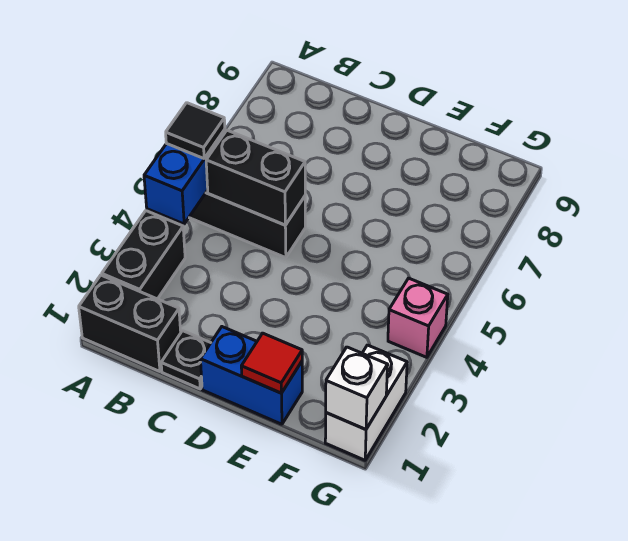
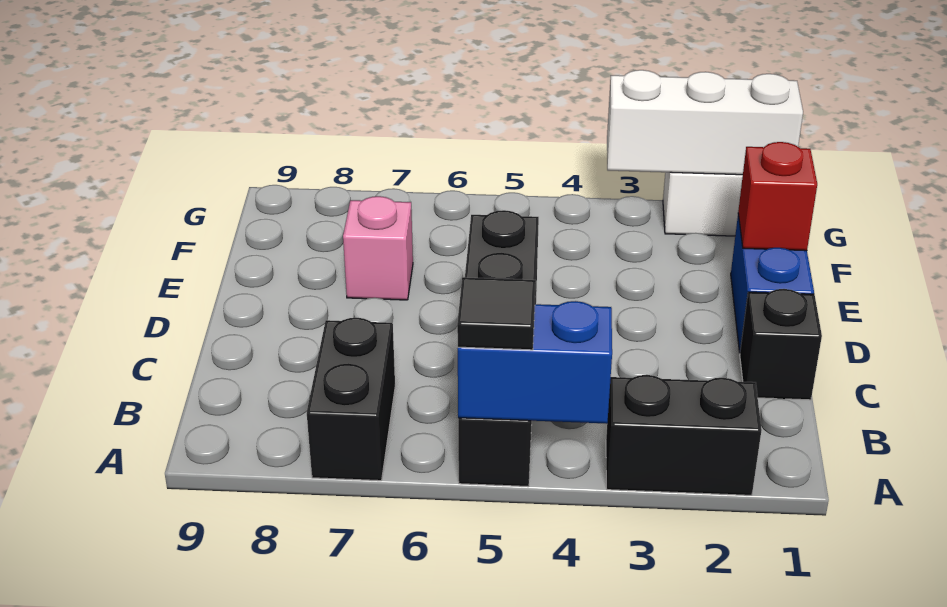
black 1x2 brick [79,275,181,371] -> black 1x2 brick moved to [307,318,395,481]
black 1x1 plate [161,331,210,389] -> black 1x1 brick [740,289,822,400]
red 1x1 tile [241,333,302,393] -> red 1x1 brick [738,142,817,251]
white 1x1 brick [326,347,388,429] -> white 1x3 brick [607,70,803,175]
pink 1x1 brick [388,278,448,357] -> pink 1x1 brick moved to [343,196,413,300]

